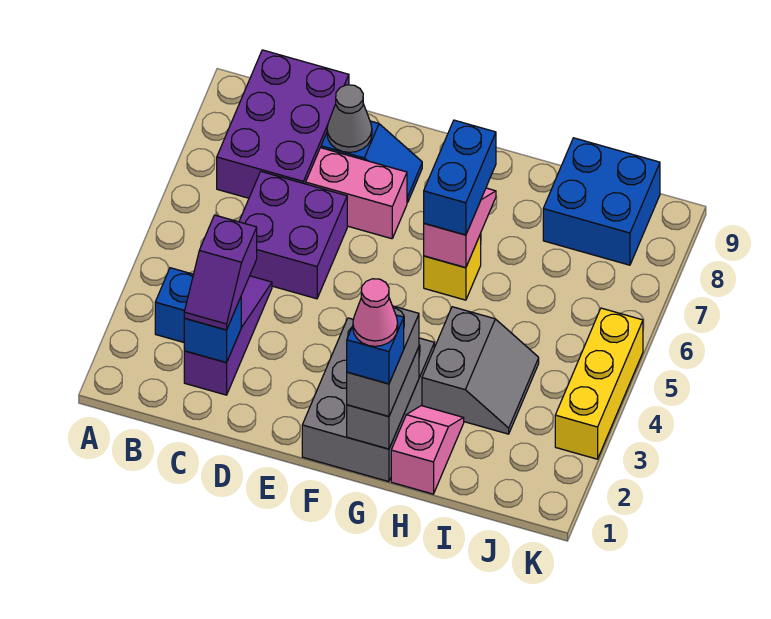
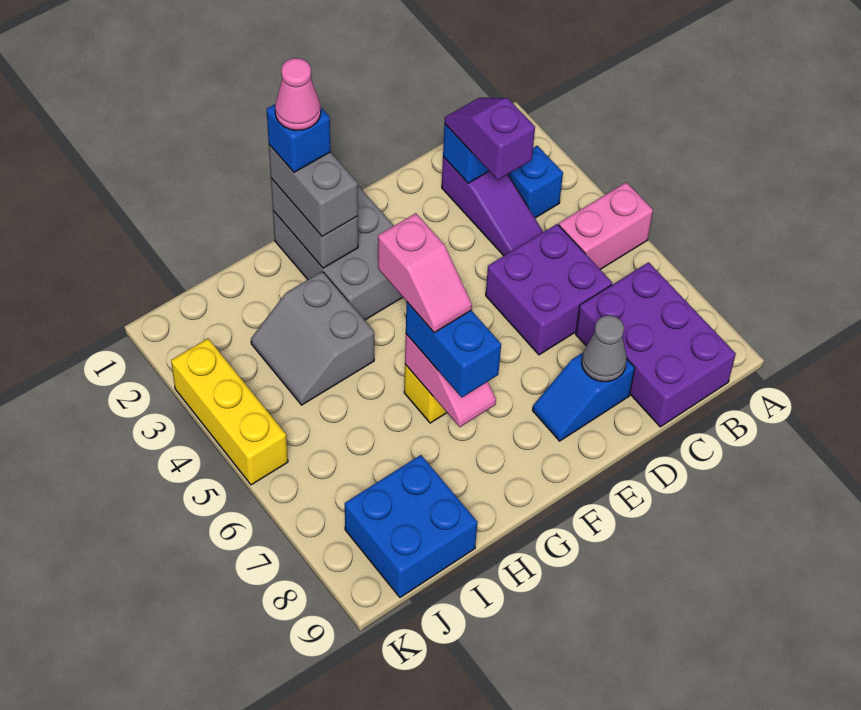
pink 1x2 brick [306,148,407,239] -> pink 1x2 brick moved to [559,182,653,269]
pink 1x2 slope [391,406,464,494] -> pink 1x2 slope moved to [378,213,472,333]

